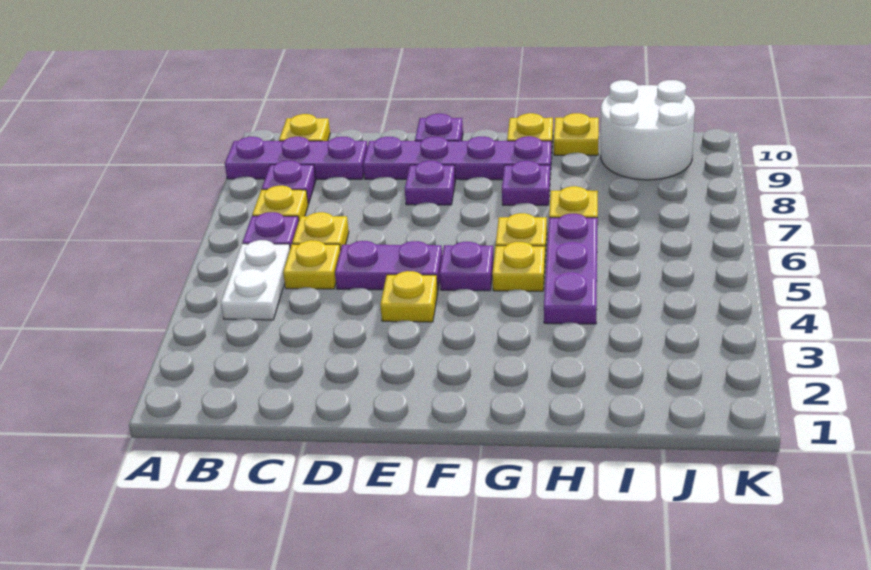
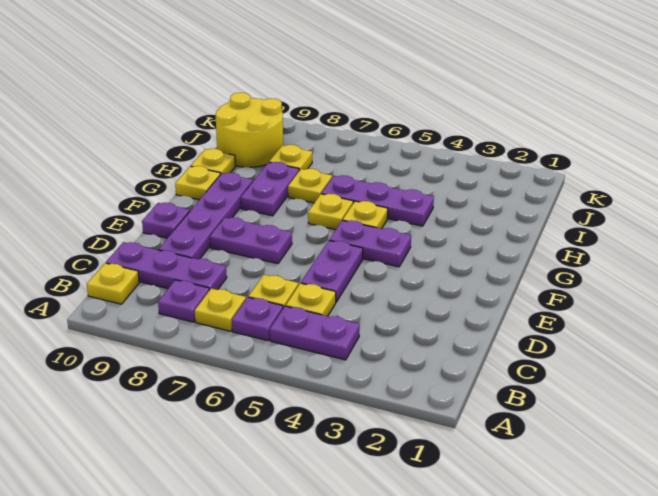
purple 1x3 plate [225,137,367,179] -> purple 1x3 plate turned to [106,242,227,290]
white 1x2 plate [221,240,290,320] -> purple 1x2 plate [270,306,360,360]
yellow 1x1 plate [380,271,438,322] -> yellow 1x1 plate moved to [269,145,312,171]
purple 1x1 plate [405,161,455,205] -> purple 1x2 plate [210,217,292,264]
purple 1x1 plate [439,242,494,291] -> purple 1x2 plate [329,220,411,267]
purple 1x1 plate [502,161,550,205] -> purple 1x2 plate [241,162,299,216]
white 2x2 round brick [601,80,695,180] -> yellow 2x2 round brick [216,93,283,167]

